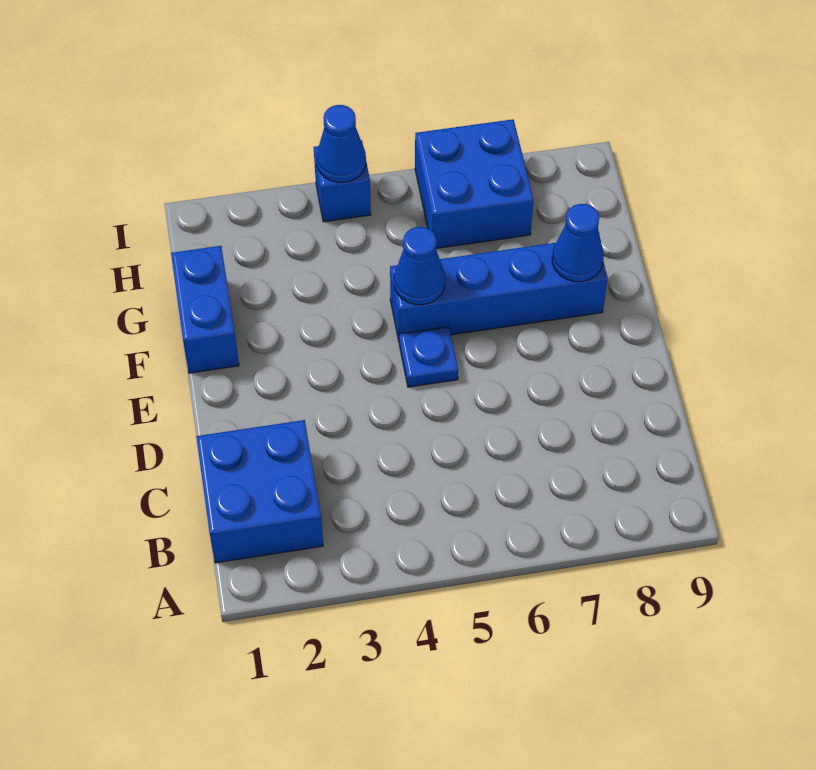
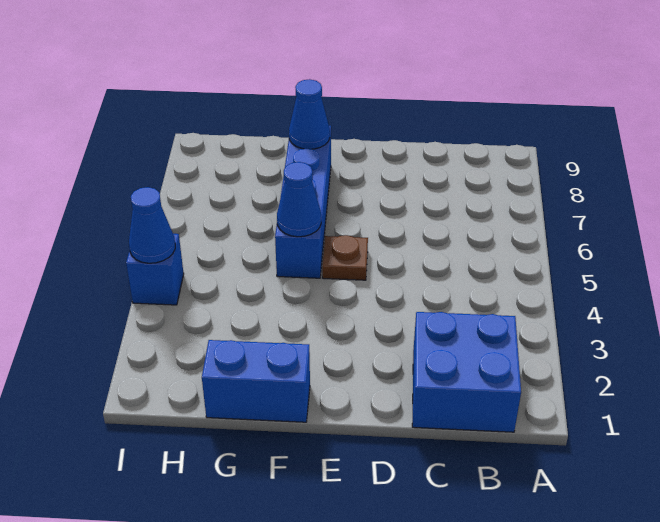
blue 1x1 plate [399,327,458,387] -> brown 1x1 plate [322,235,368,280]
blue 2x2 brick [415,119,534,248] -> none

